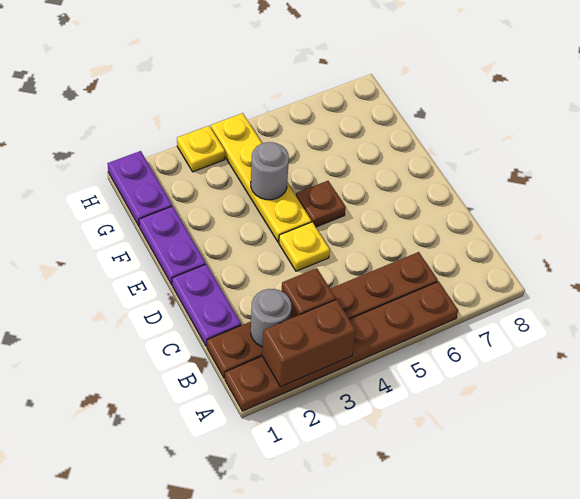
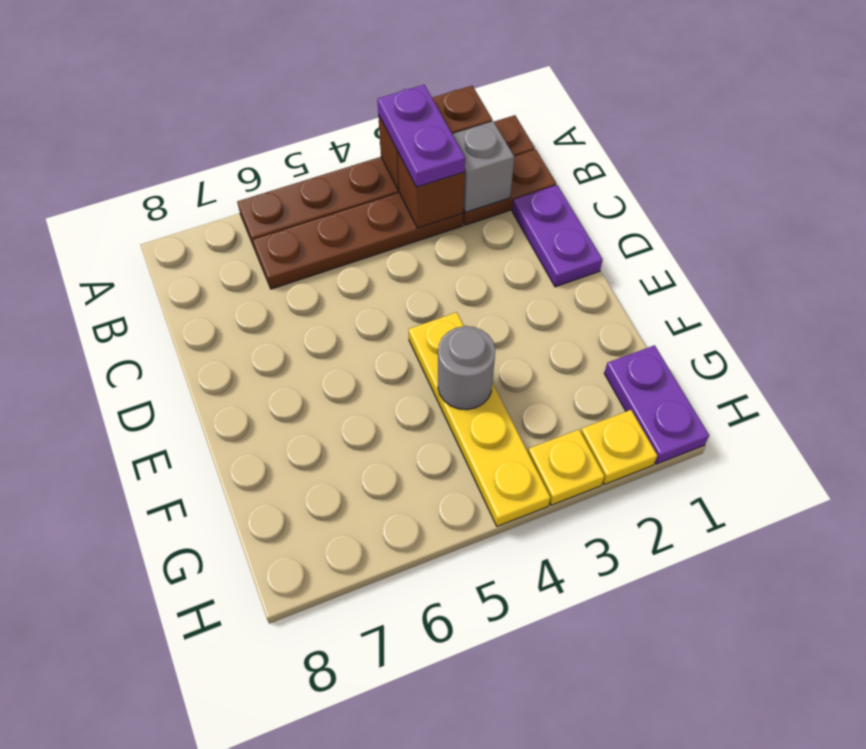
grey 1x1 round brick [251,289,291,347] -> grey 1x1 brick [452,121,514,212]
yellow 1x1 plate [279,222,330,271] -> yellow 1x1 plate moved to [581,410,658,485]
purple 1x2 plate [139,206,206,285] -> purple 1x2 plate moved to [377,85,465,187]
brown 1x1 plate [296,181,346,227] -> none

